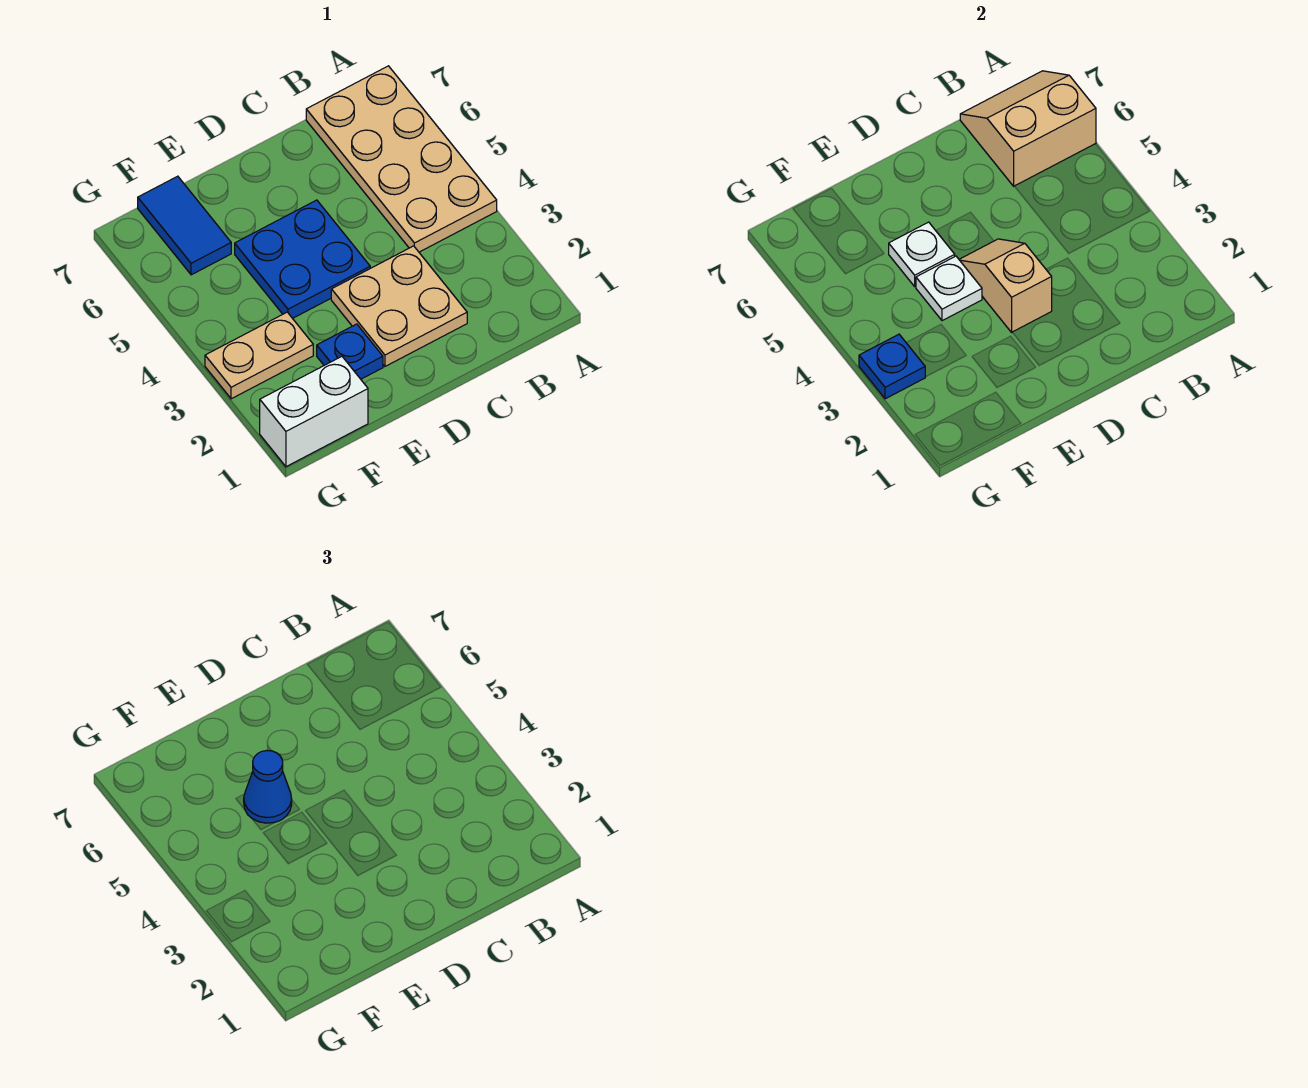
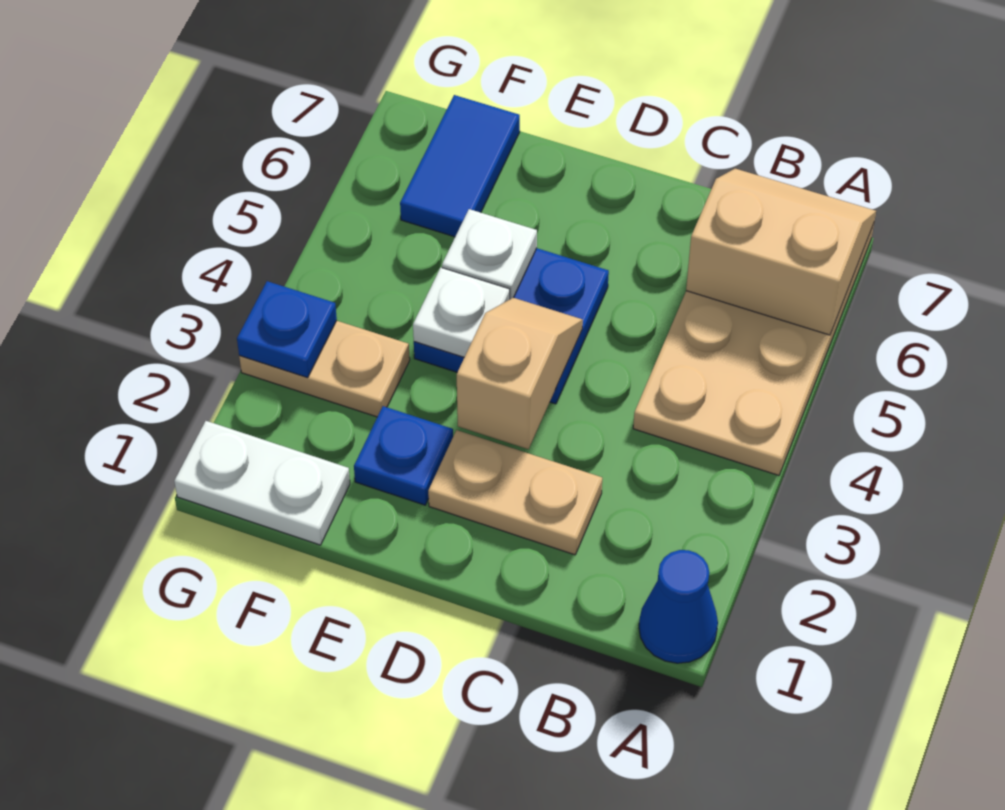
tan 2x2 plate [331,246,467,366] -> tan 1x2 plate [428,430,602,555]
blue 1x1 cone [244,751,292,823] -> blue 1x1 cone moved to [639,550,718,663]
white 1x2 brick [260,356,368,467] -> white 1x2 plate [174,421,350,545]

